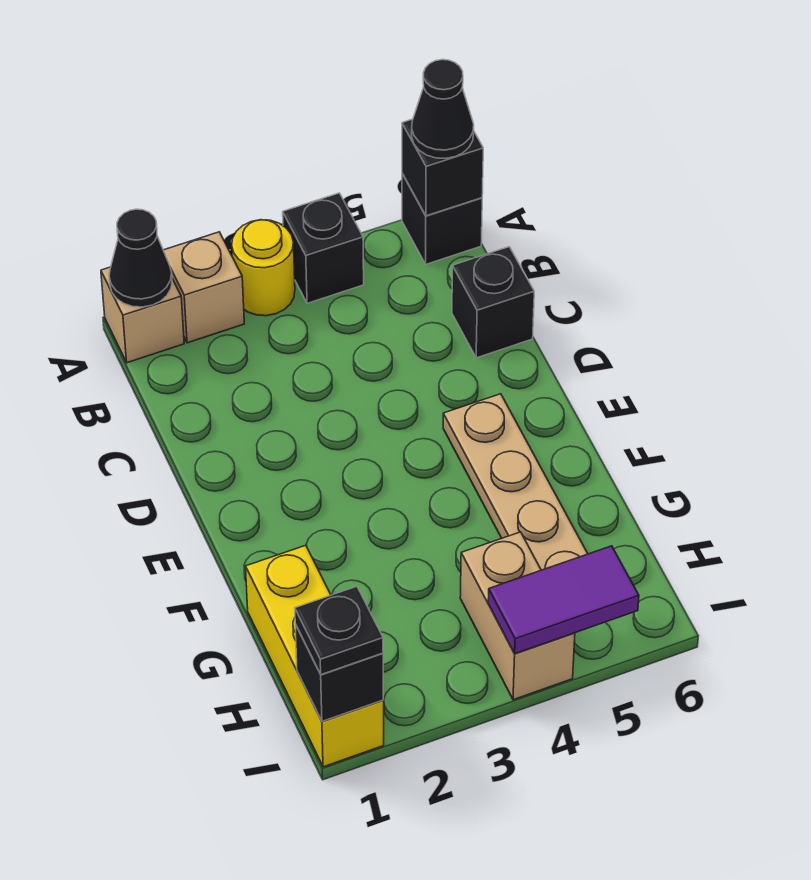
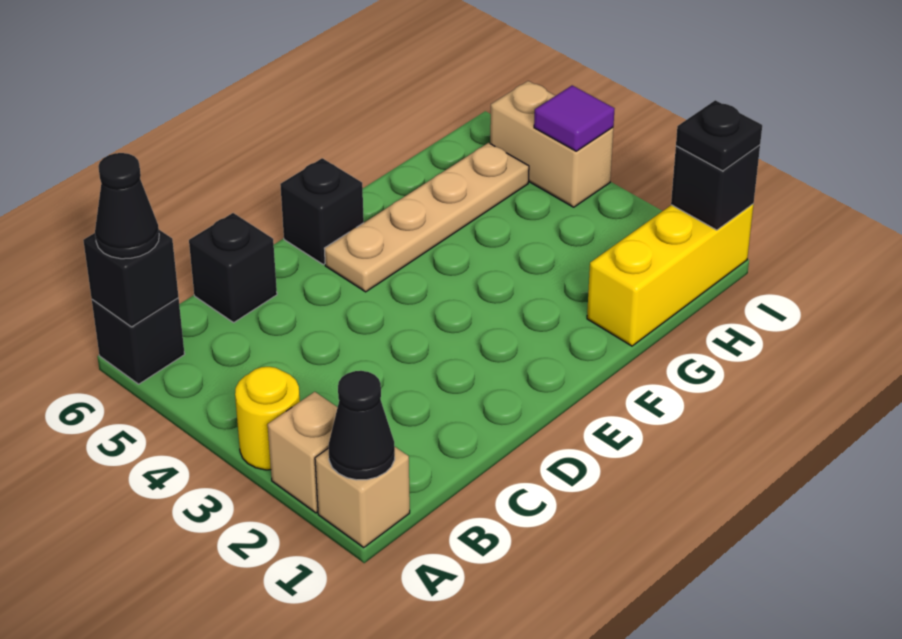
black 1x1 brick [283,193,364,303] -> black 1x1 brick moved to [280,158,364,264]
tan 1x2 brick [460,532,575,700] -> tan 1x2 brick turned to [490,81,613,207]
purple 1x2 tile [488,546,639,654] -> purple 1x1 tile [534,85,615,151]

